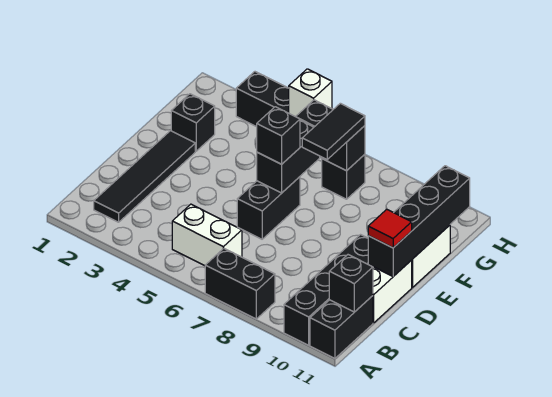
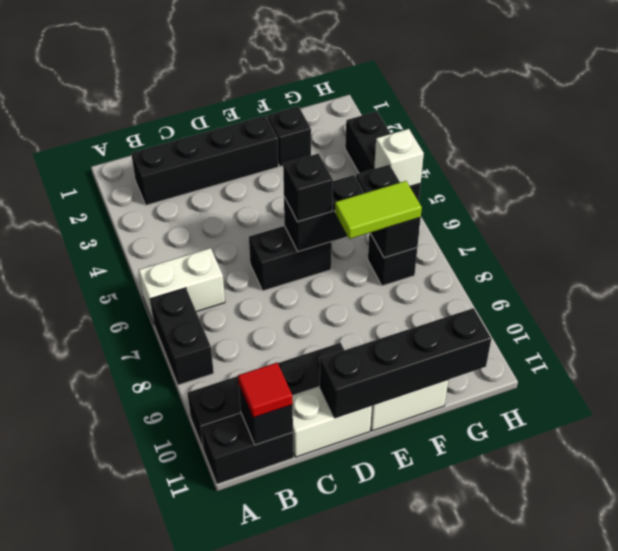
black 1x4 tile [94,131,195,222] -> black 1x4 brick [131,116,278,205]
white 1x2 brick [172,204,242,266] -> white 1x2 brick turned to [139,248,225,323]
red 1x1 tile [368,209,412,248] -> red 1x1 tile moved to [238,363,293,418]
black 1x2 tile [302,103,365,159] -> lime 1x2 tile [335,181,422,239]

